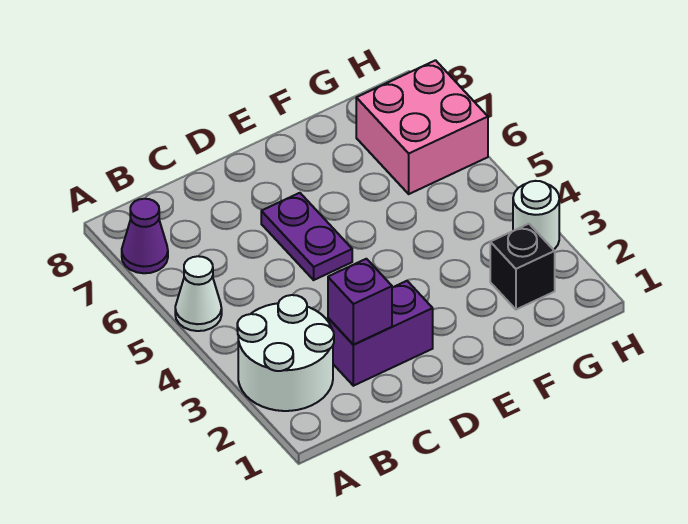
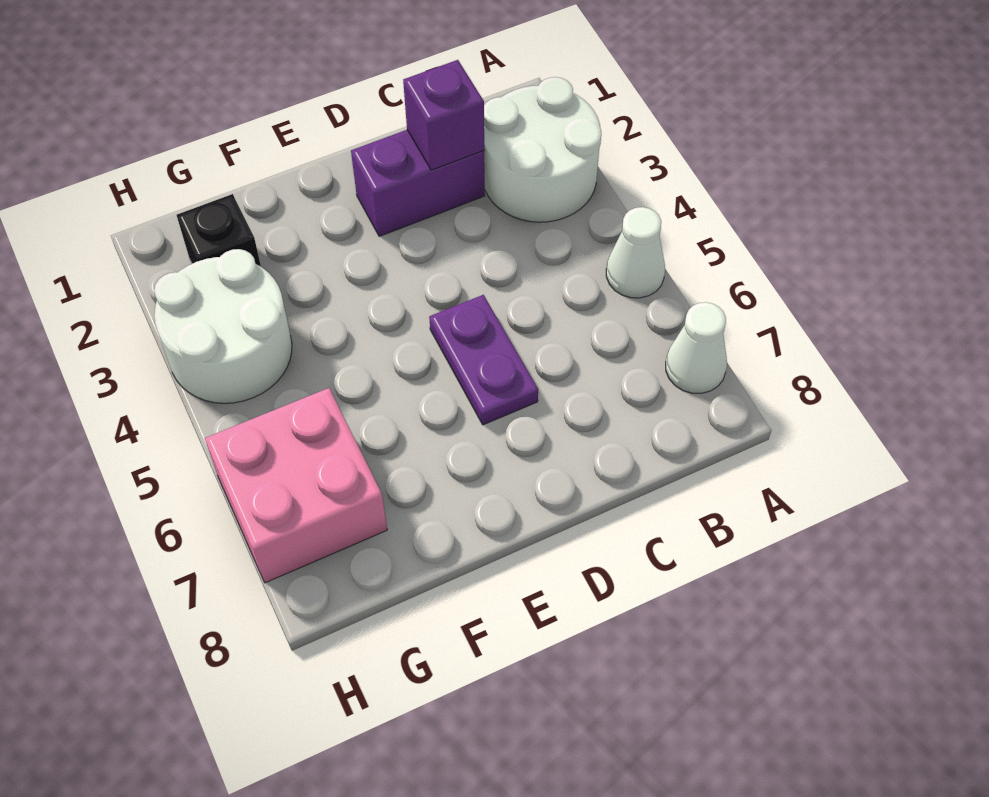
purple 1x1 cone [122,199,168,273] -> white 1x1 cone [666,302,727,393]
white 1x1 round brick [513,181,559,250] -> white 2x2 round brick [154,249,292,403]

